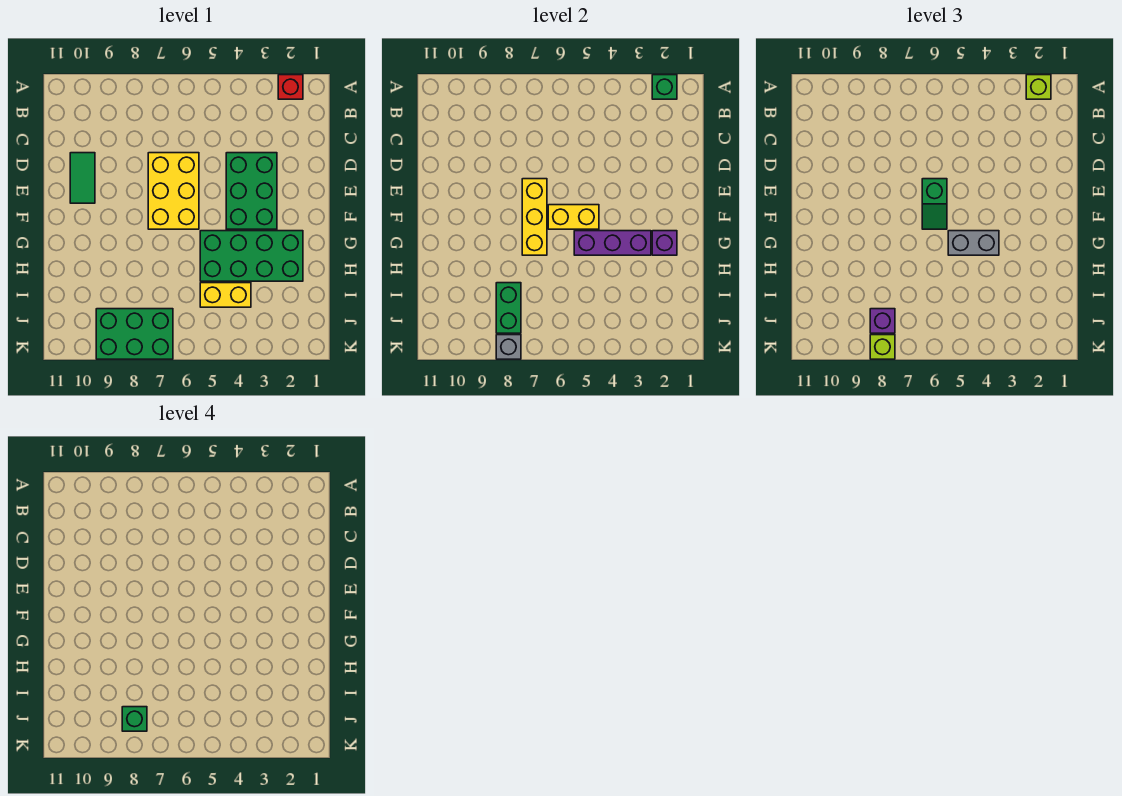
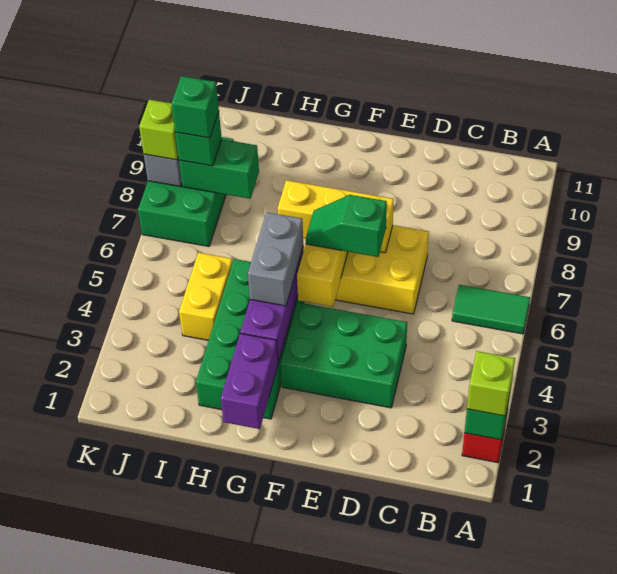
green 1x2 tile [70,153,95,203] -> green 1x2 tile moved to [452,285,530,334]
purple 1x1 brick [652,231,677,255] -> purple 1x2 brick [221,333,278,429]
purple 1x1 brick [870,309,895,333] -> green 1x1 brick [175,112,222,166]

